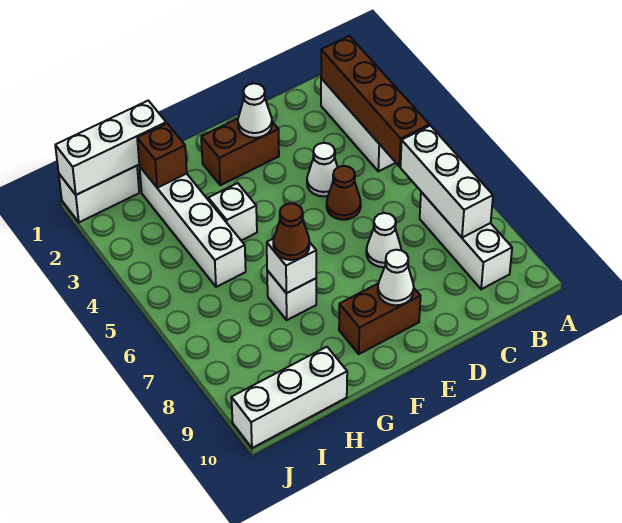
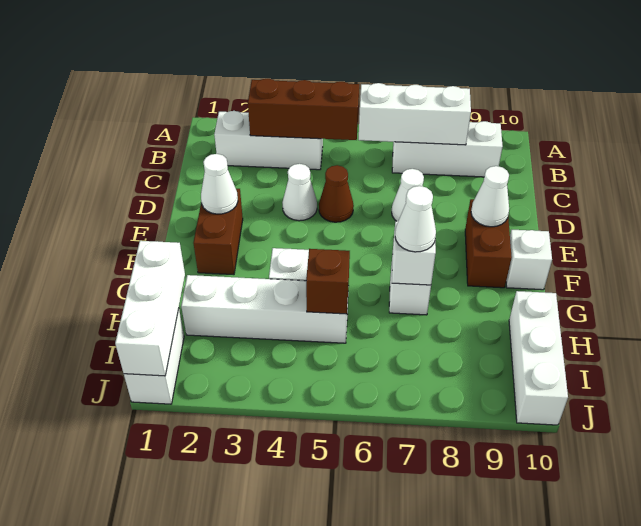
brown 1x4 brick [321,36,429,167] -> brown 1x3 brick [248,79,359,140]
none -> white 1x1 brick [506,230,552,290]
brown 1x1 cone [273,203,309,260] -> white 1x1 cone [395,186,436,252]
brown 1x1 brick [137,123,187,188] -> brown 1x1 brick moved to [306,249,350,314]

